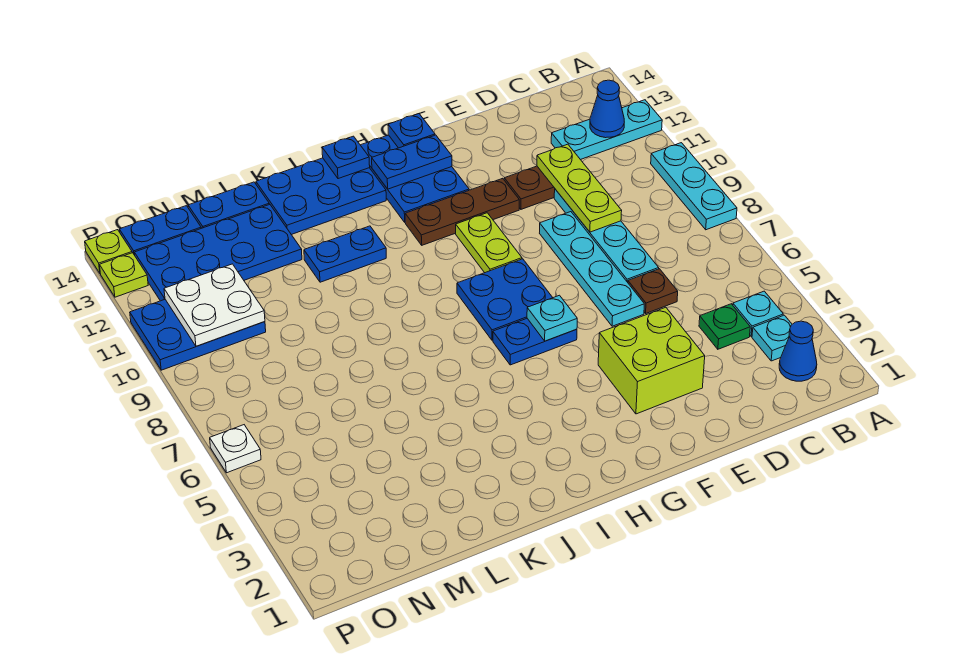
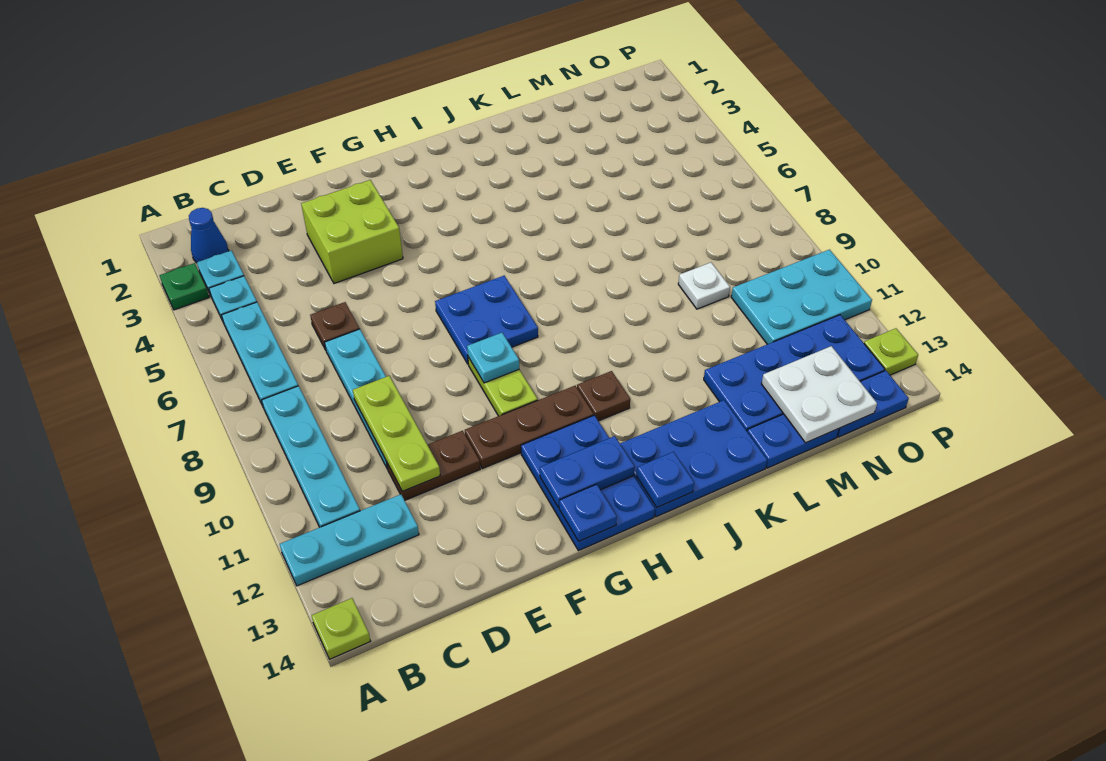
cyan 1x3 plate [651,143,737,230] -> cyan 1x3 plate moved to [222,302,298,406]
blue 1x1 cone [590,80,624,138] -> none
green 1x1 plate [699,304,750,349] -> green 1x1 plate moved to [160,263,209,310]
cyan 1x4 plate [540,212,644,326] -> cyan 1x4 plate moved to [262,386,360,527]
blue 1x2 plate [493,319,577,365] -> none
cyan 1x1 plate [527,295,577,341] -> cyan 1x1 plate moved to [467,333,519,383]
none -> brown 1x1 plate [577,371,630,421]
blue 1x2 plate [304,226,386,282] -> none
blue 2x3 plate [130,299,266,370] -> cyan 2x3 plate [731,250,872,344]
white 2x2 plate [164,264,265,346] -> white 2x2 plate moved to [762,346,877,443]
white 1x1 plate [210,425,261,473] -> white 1x1 plate moved to [678,263,730,309]
lime 1x1 plate [85,230,132,273] -> lime 1x1 plate moved to [311,598,370,659]

